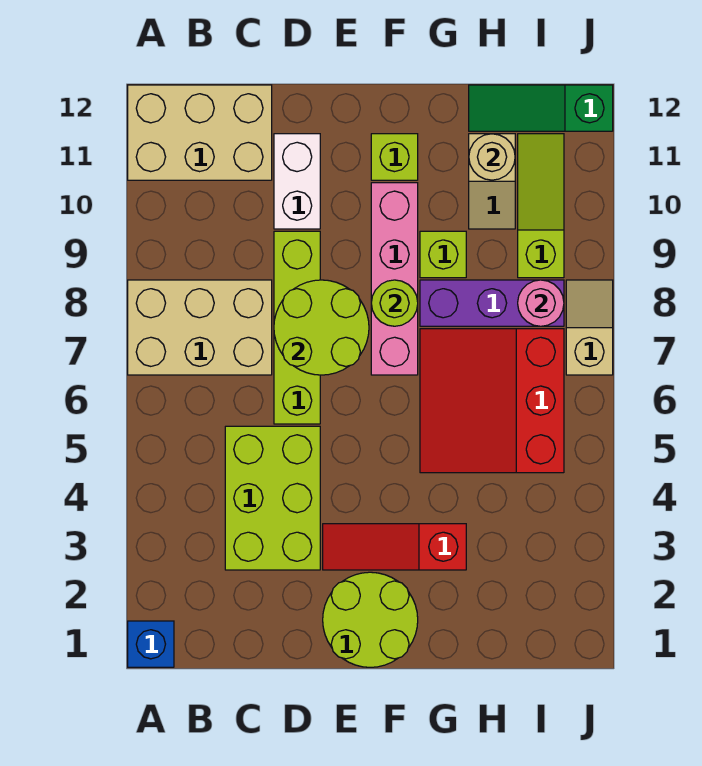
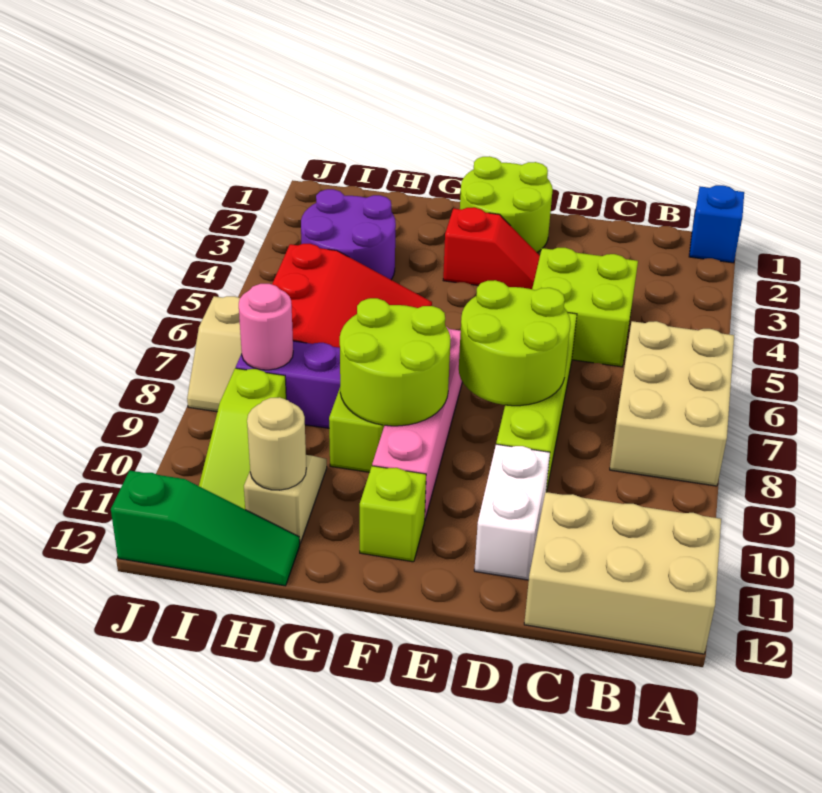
tan 2x3 brick [128,280,272,375] -> tan 2x3 brick turned to [610,321,734,486]
lime 2x3 brick [225,426,320,570] -> lime 2x2 brick [532,248,638,367]
red 1x3 slope [323,524,466,570] -> red 1x2 slope [443,207,540,289]
lime 1x1 round brick [371,280,418,326] -> lime 2x2 round brick [340,298,450,426]
none -> purple 2x2 round brick [301,189,396,279]

